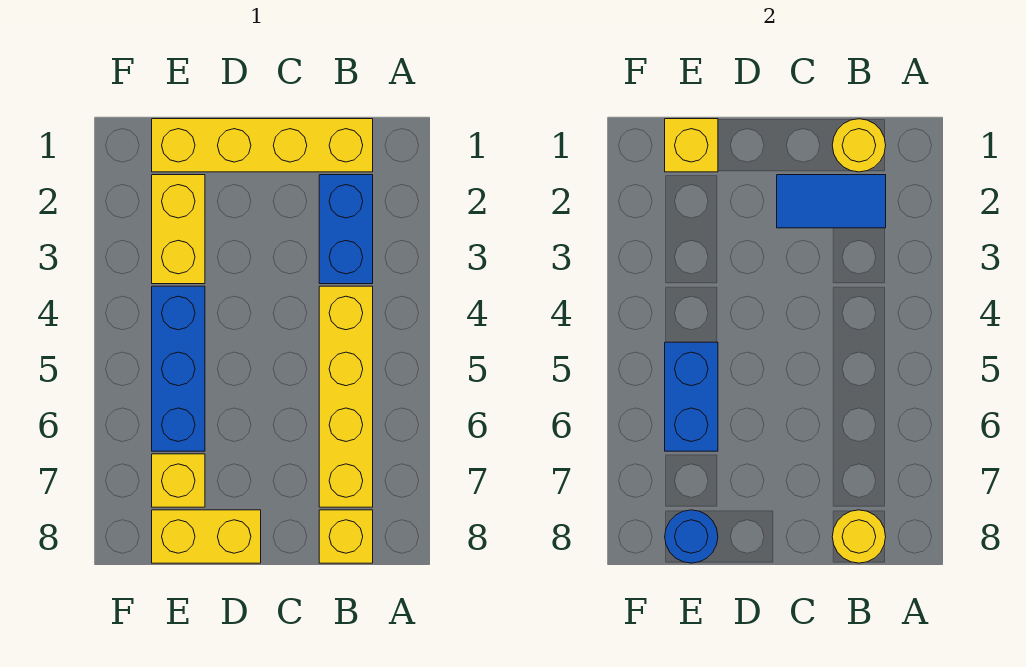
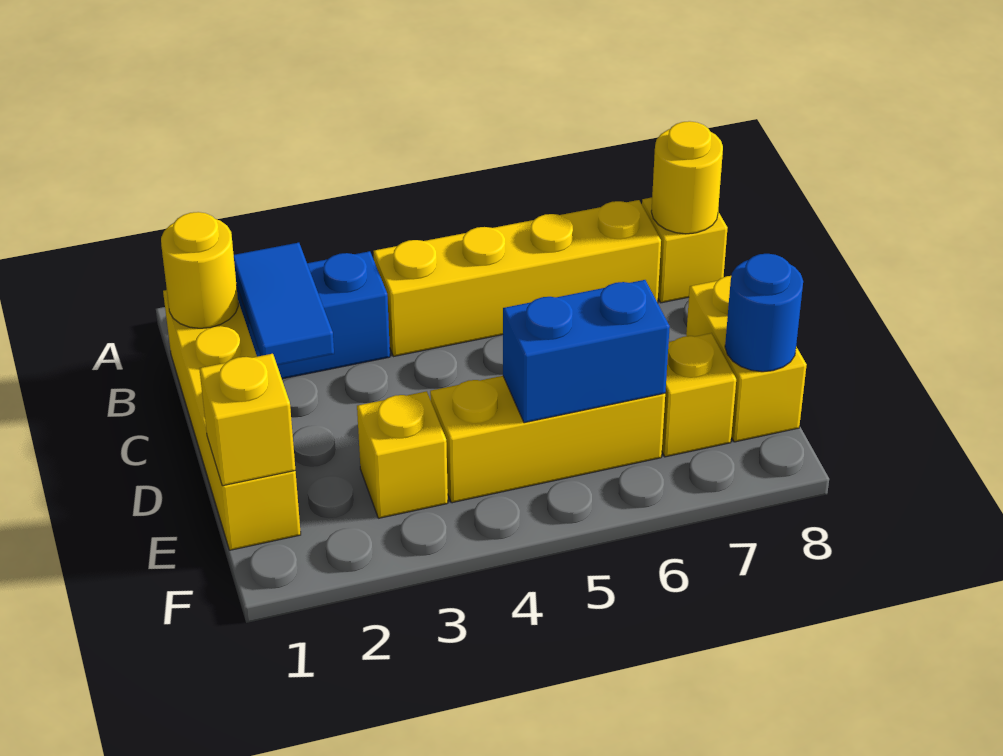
yellow 1x2 brick [152,175,205,284] -> yellow 1x1 brick [357,391,448,518]
blue 1x3 brick [152,286,205,451] -> yellow 1x3 brick [430,376,665,503]

